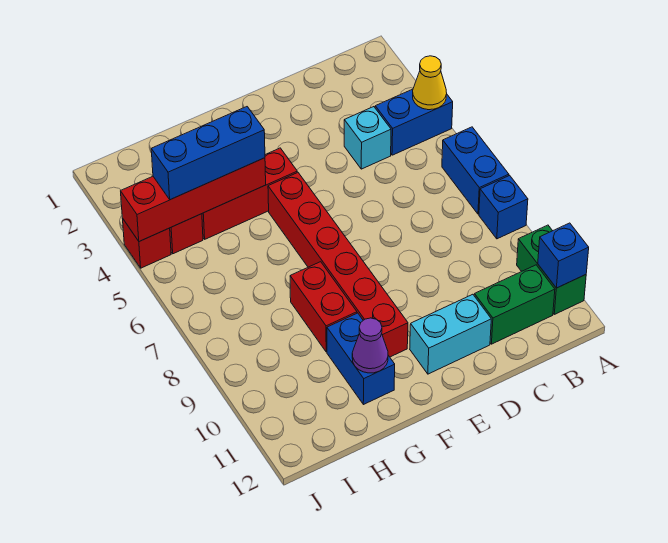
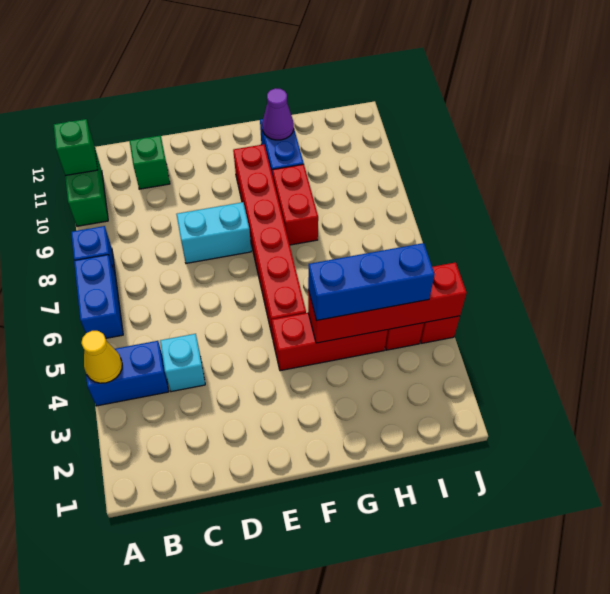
blue 1x1 brick [538,223,589,288] -> green 1x1 brick [54,119,97,176]
green 1x2 brick [474,265,555,344] -> green 1x1 brick [130,135,170,189]
cyan 1x2 brick [410,294,491,374] -> cyan 1x2 brick moved to [176,202,251,263]

